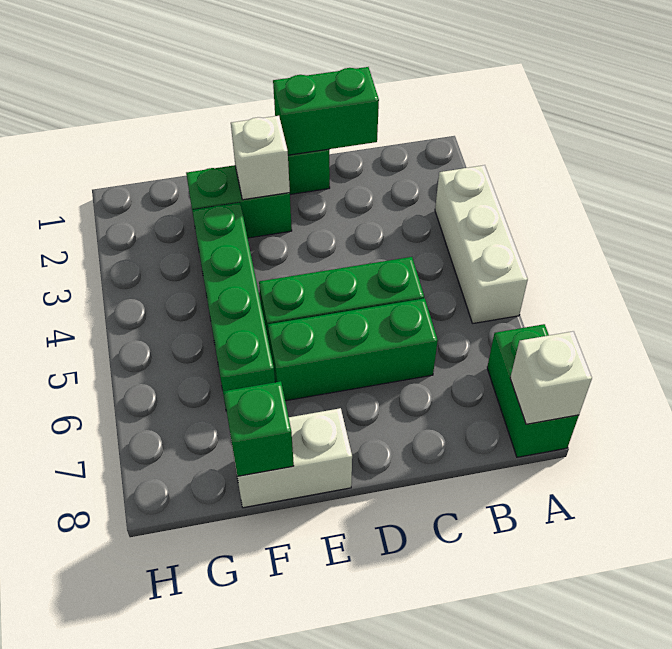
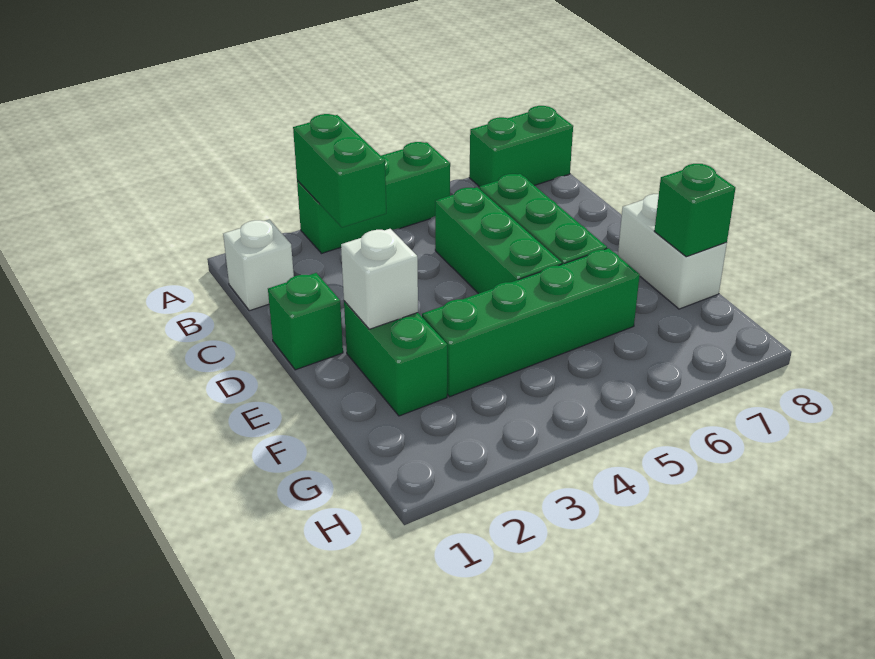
white 1x3 brick [435,165,528,323] -> green 1x3 brick [297,142,450,253]
white 1x1 brick [510,331,592,424] -> white 1x1 brick moved to [223,219,294,311]
green 1x2 brick [273,67,379,155] -> green 1x2 brick moved to [293,114,386,227]

